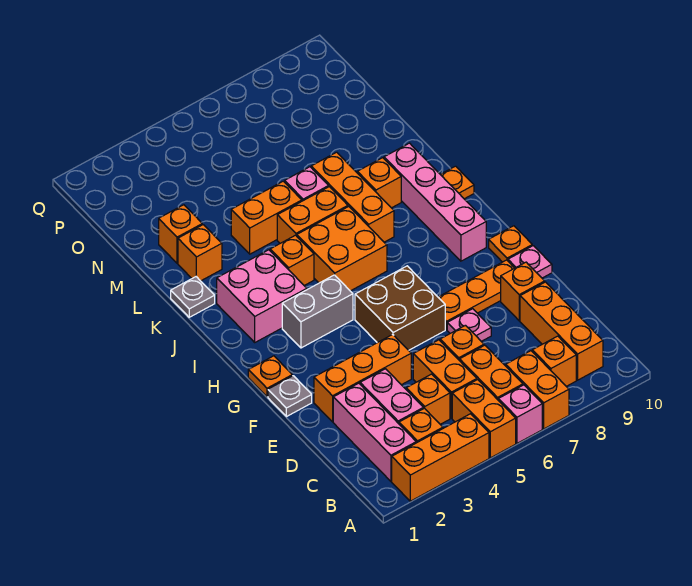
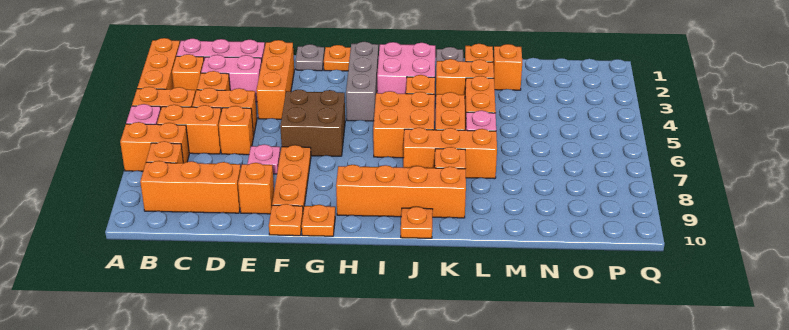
pink 1x1 plate [508,246,552,278] -> orange 1x1 plate [269,204,303,236]
grey 1x2 brick [282,275,353,348] -> grey 1x3 brick [346,42,378,121]
pink 1x4 brick [384,143,486,261] -> orange 1x4 brick [336,165,466,218]
none -> orange 1x2 brick [436,59,494,95]

